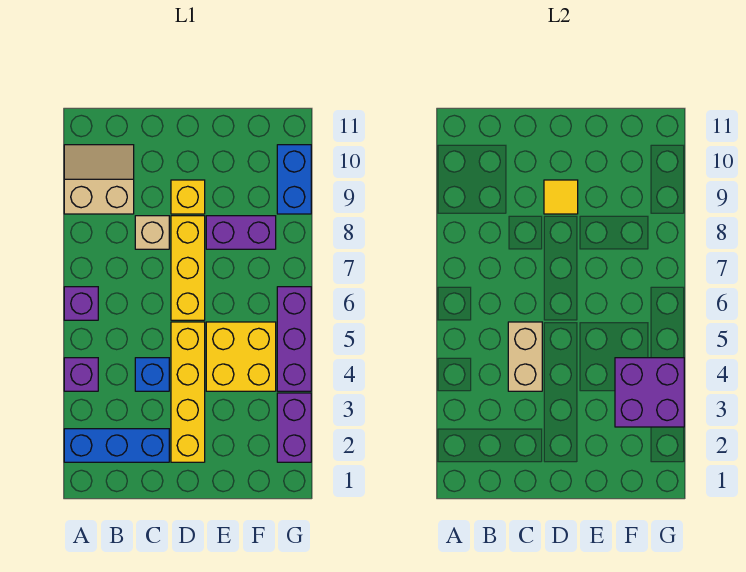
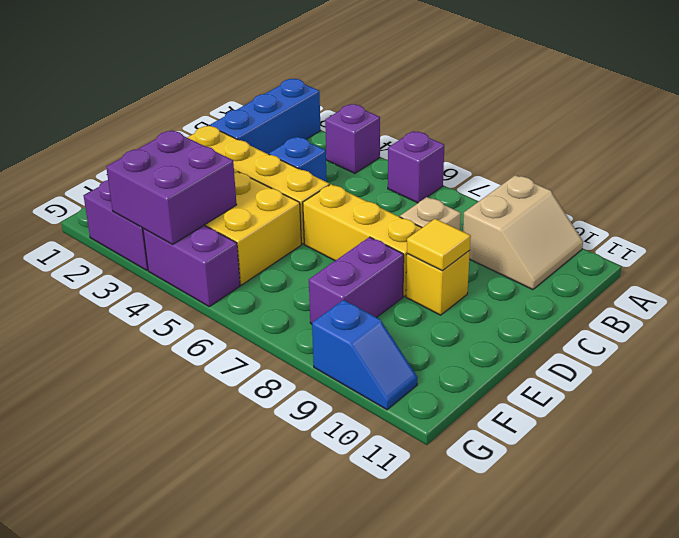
tan 1x2 brick [508,322,542,391] -> none
purple 1x3 brick [277,287,311,391] -> purple 1x2 brick [143,225,240,307]
blue 1x2 brick [277,145,311,214] -> blue 1x2 slope [312,300,418,410]

